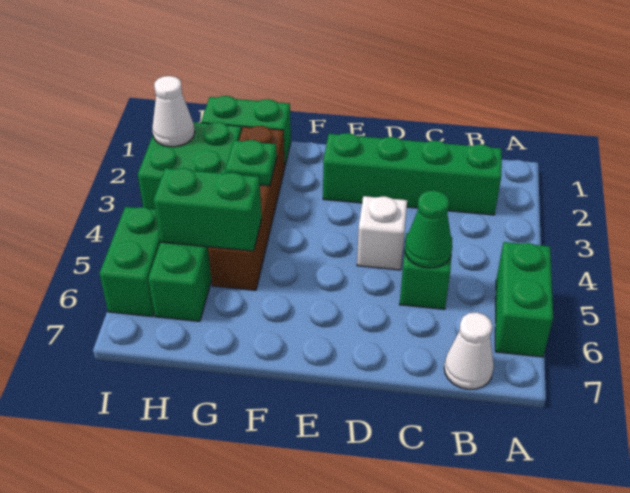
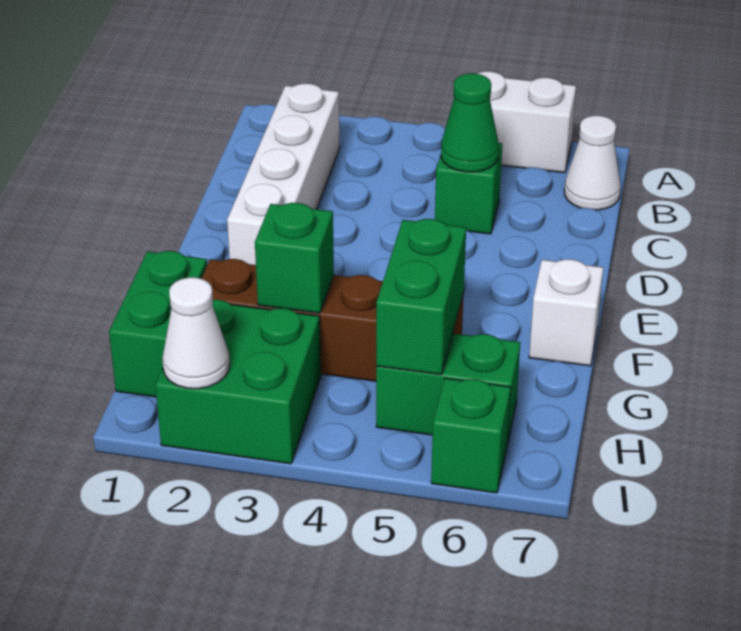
green 1x2 brick [495,242,553,357] -> white 1x2 brick [477,71,576,173]
green 1x4 brick [323,133,502,215] -> white 1x4 brick [227,83,340,265]
white 1x1 brick [357,196,407,270] -> white 1x1 brick moved to [529,259,603,366]
green 1x1 plate [226,140,277,186] -> green 1x1 brick [255,203,334,313]
green 1x2 brick [100,207,160,317] -> green 1x1 brick [431,378,511,493]

